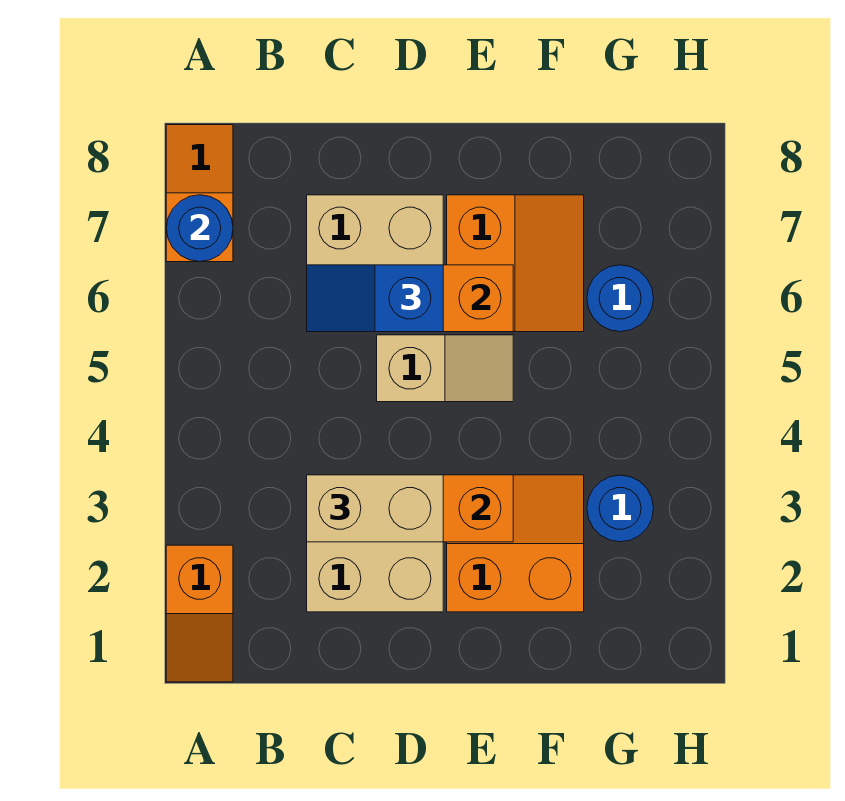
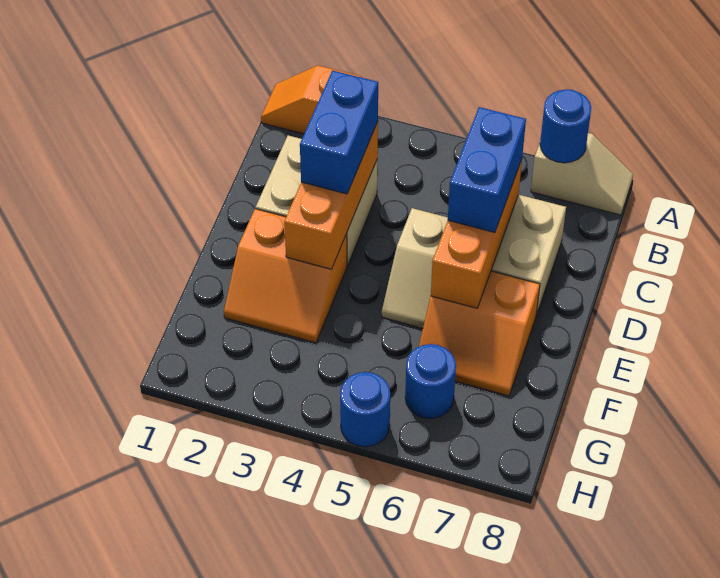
orange 1x2 slope [166,125,233,262] -> tan 1x2 slope [531,133,633,215]
tan 1x2 brick [307,475,443,542] -> blue 1x2 brick [300,70,378,194]
blue 1x2 slope [307,265,443,332] -> blue 1x2 brick [448,107,526,232]
orange 2x2 slope [447,475,584,612] -> orange 2x2 slope turned to [224,209,347,343]
blue 1x1 round brick [587,475,654,542] -> blue 1x1 round brick moved to [340,372,390,447]

